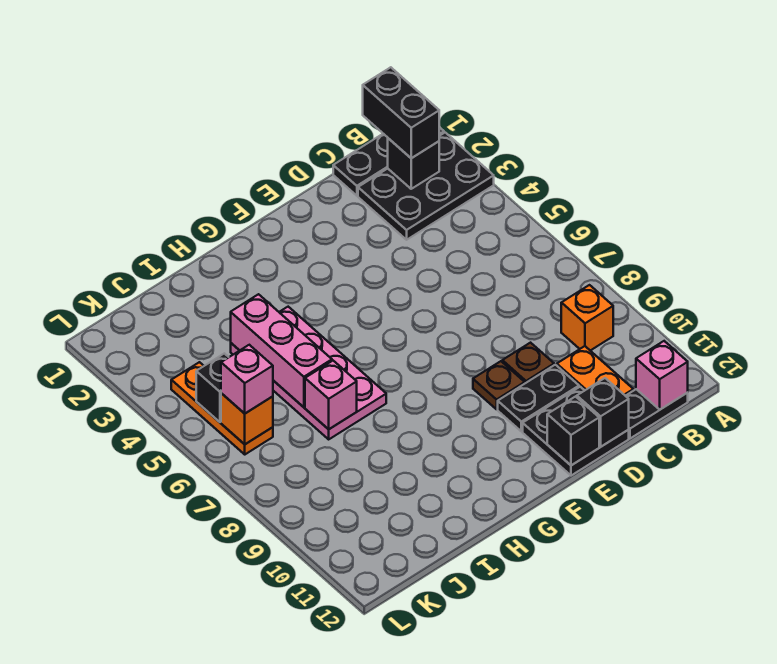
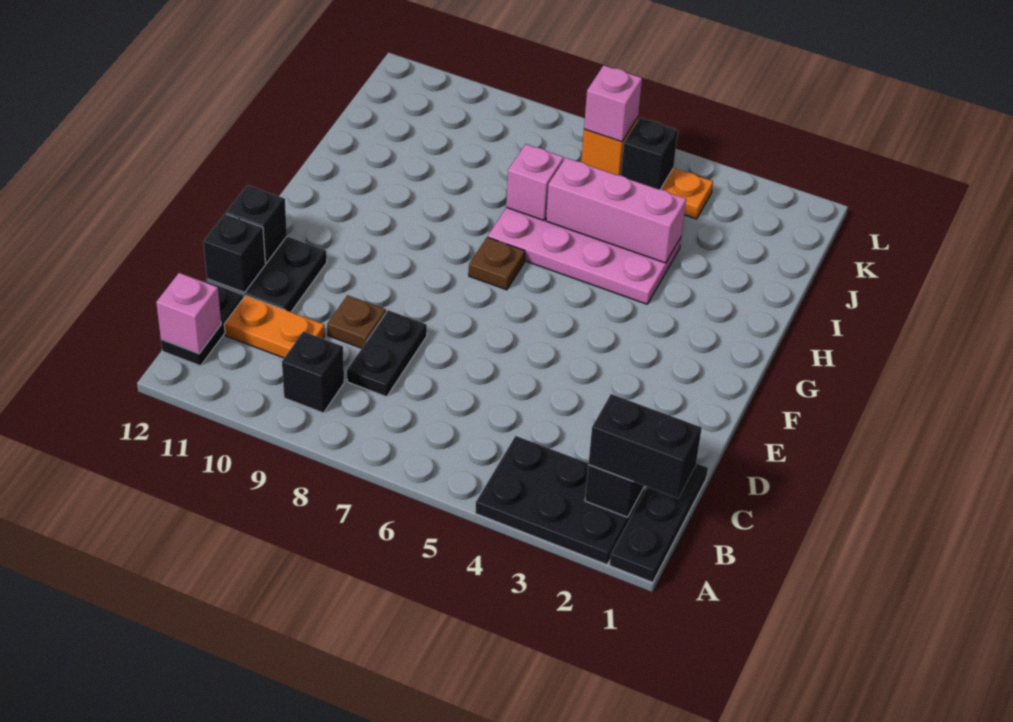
black 2x3 plate [358,133,494,240] -> black 2x3 plate turned to [475,436,645,565]
orange 1x1 brick [561,285,613,351] -> black 1x1 brick [282,331,344,413]
black 1x2 plate [498,365,579,431] -> black 1x2 plate moved to [347,310,427,397]
brown 1x1 plate [473,361,525,409] -> brown 1x1 plate moved to [469,237,525,290]

